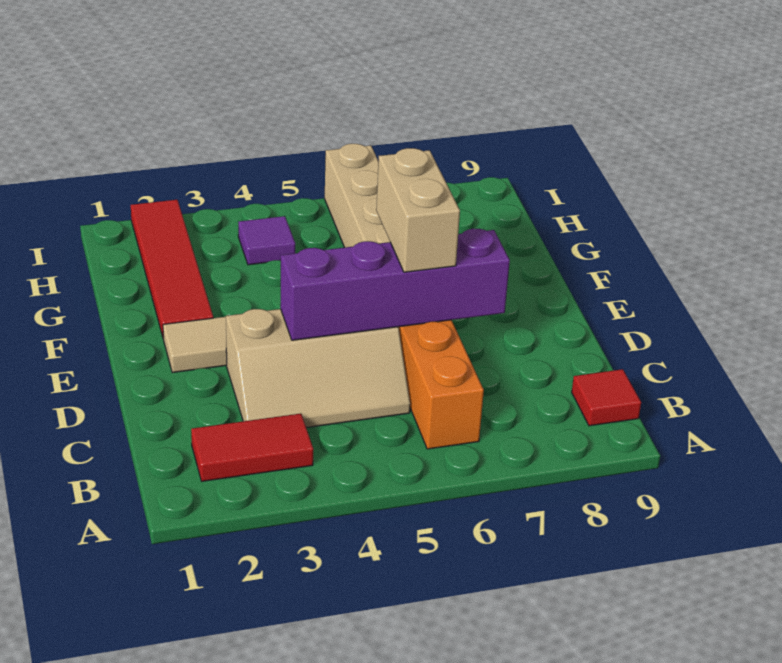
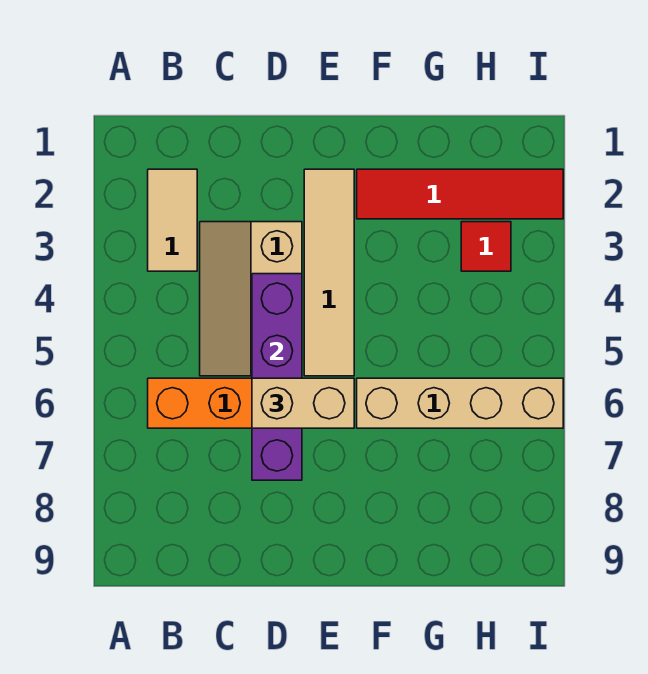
red 1x2 tile [191,414,313,481] -> tan 1x2 tile [148,169,197,271]
red 1x1 tile [572,369,641,426] -> red 1x1 tile moved to [461,222,511,271]
purple 1x1 tile [238,216,295,265] -> none

